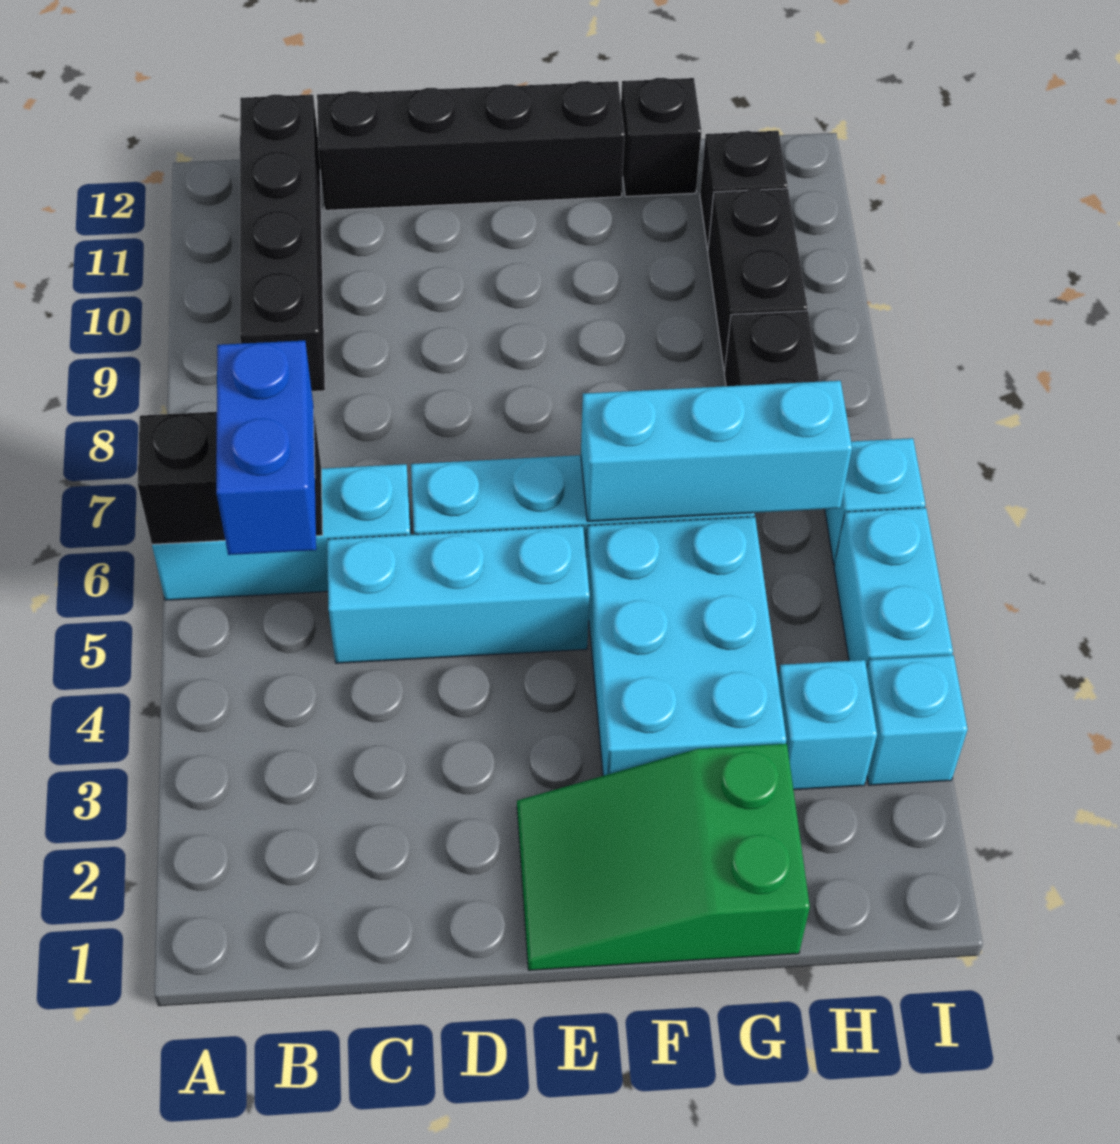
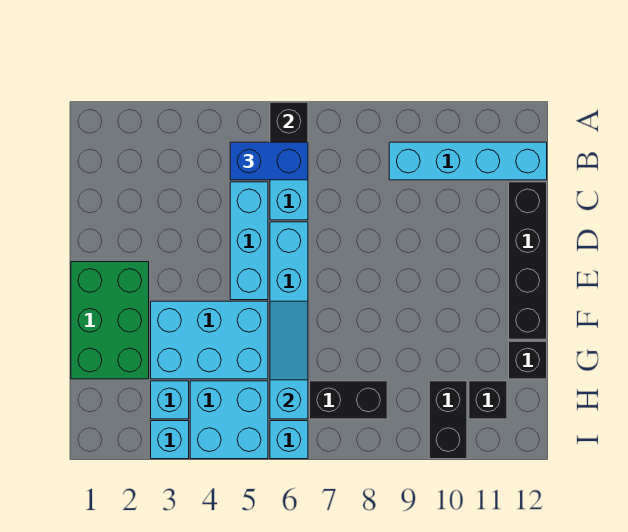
black 1x4 brick [240,95,325,391] -> cyan 1x4 brick [389,142,547,180]
green 2x3 slope [517,744,810,970] -> green 2x3 brick [71,262,149,379]
cyan 1x3 brick [581,381,852,521] -> cyan 1x3 slope [270,301,308,419]
black 1x2 brick [708,189,807,371] -> black 1x2 brick turned to [429,381,467,459]
cyan 1x2 brick [834,508,953,669] -> cyan 2x2 brick [190,381,268,459]

